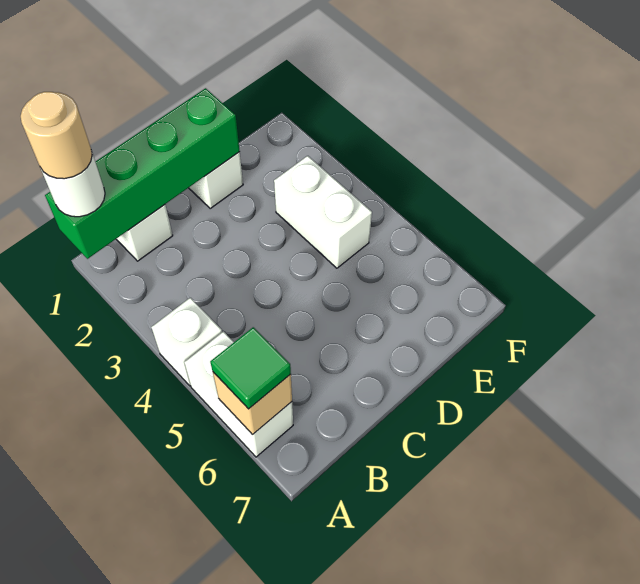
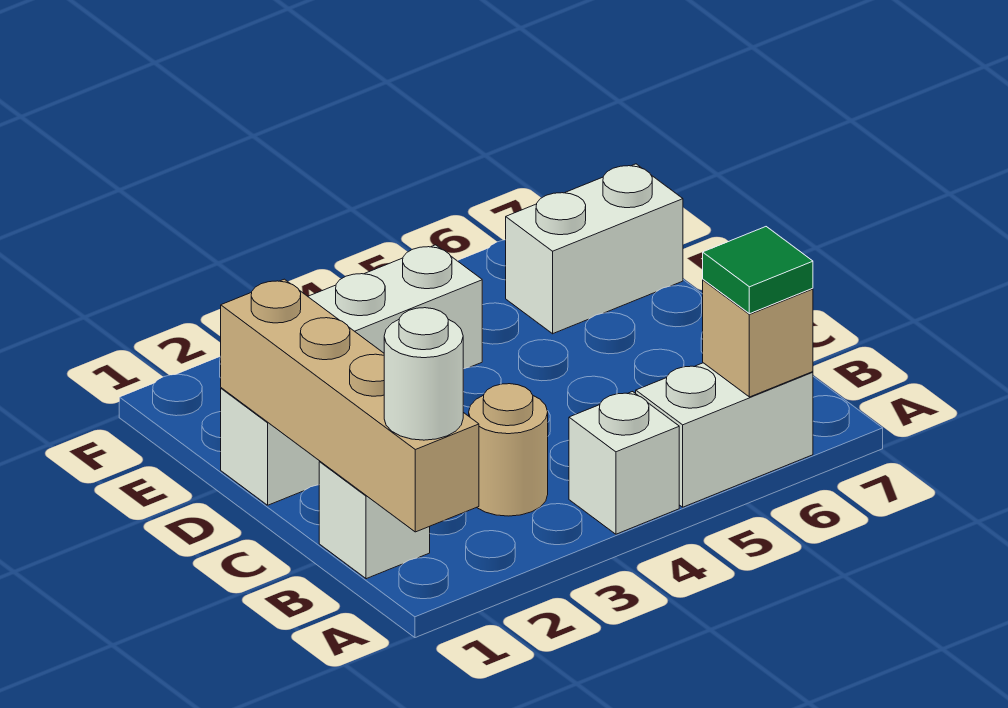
green 1x4 brick [45,88,240,259] -> tan 1x4 brick [221,279,479,532]
tan 1x1 round brick [21,92,92,179] -> tan 1x1 round brick moved to [469,384,548,516]
none -> white 1x2 brick [506,164,683,334]

